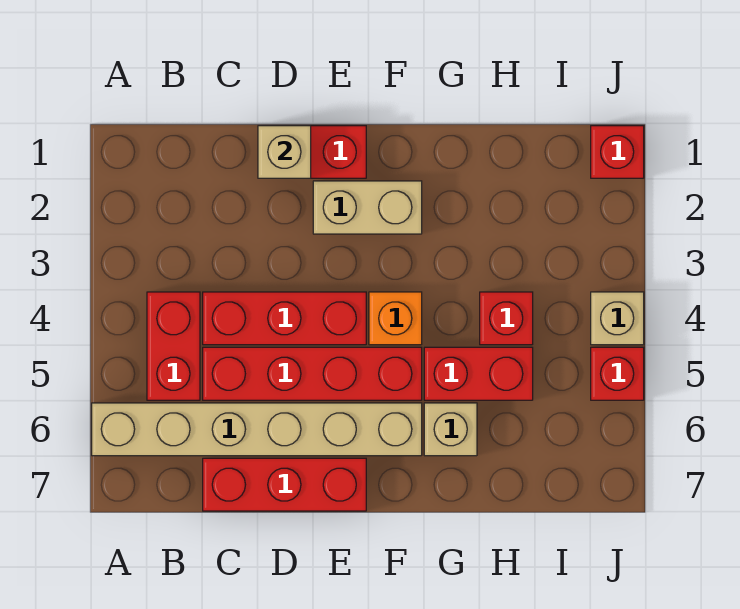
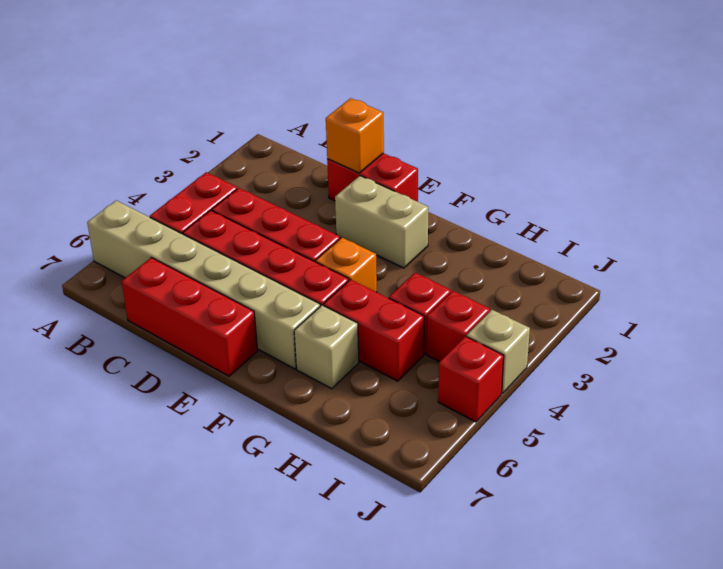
tan 1x1 brick [258,126,311,178] -> orange 1x1 brick [326,98,384,173]
red 1x1 brick [591,126,644,178] -> red 1x1 brick moved to [427,291,490,362]

